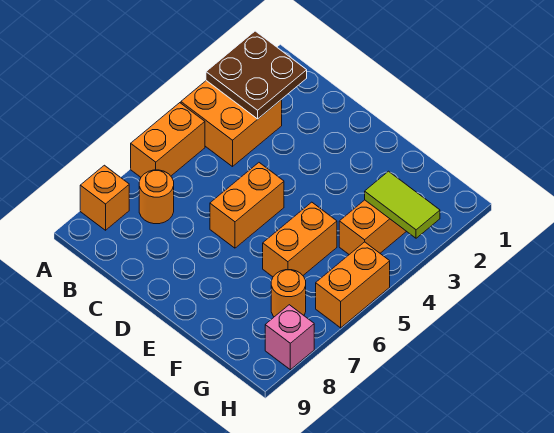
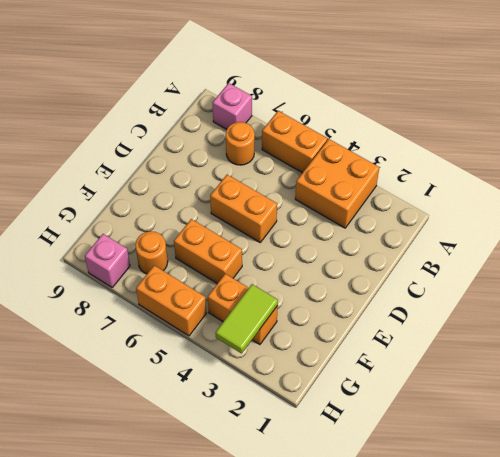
brown 2x2 plate [206,31,307,119] -> none
orange 1x1 brick [80,165,129,230] -> pink 1x1 brick [212,83,252,129]

